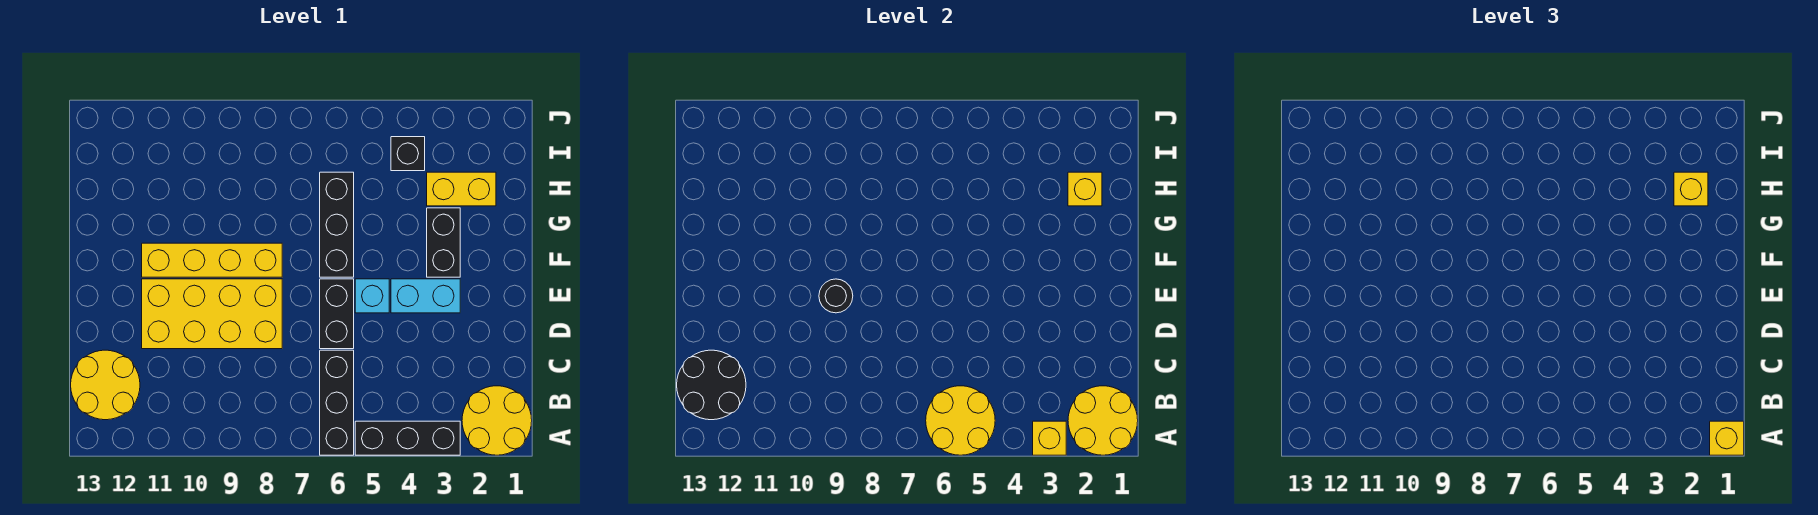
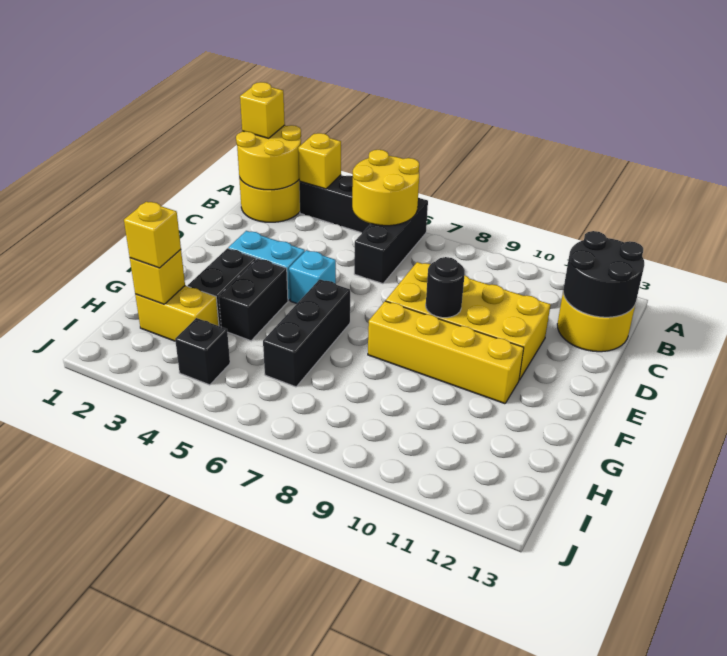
black 1x2 brick [320,279,354,349] -> black 1x2 brick moved to [219,258,288,341]

